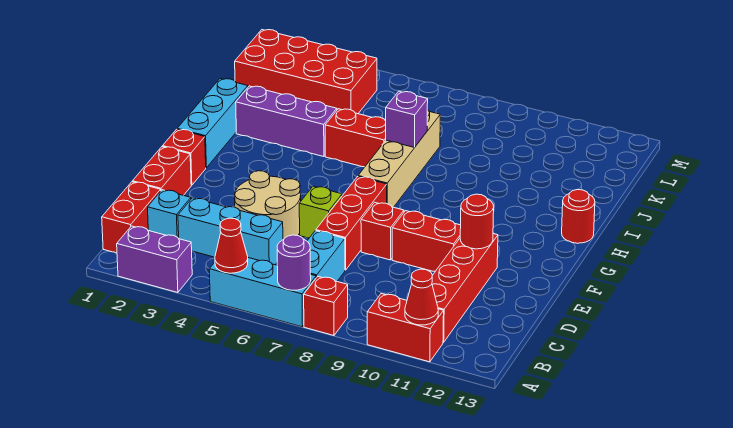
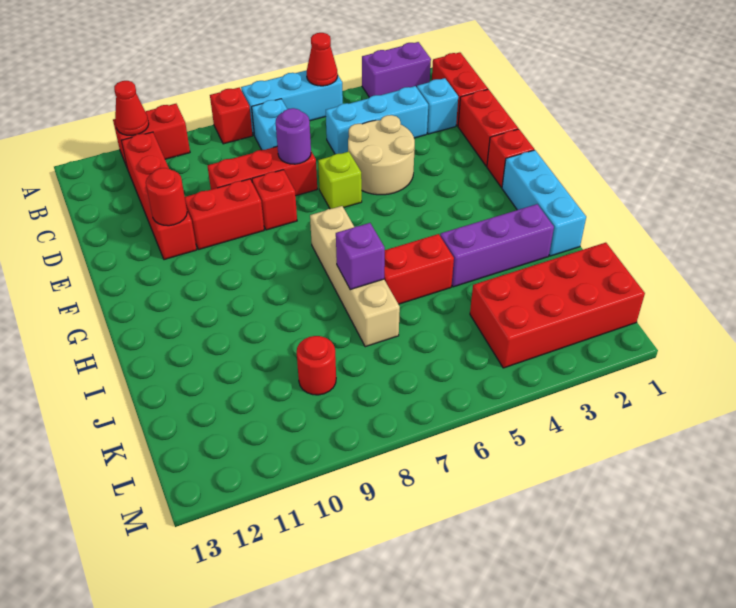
purple 1x1 round brick [277,235,311,290] -> purple 1x1 round brick moved to [276,108,311,164]
red 1x3 brick [316,177,387,270] -> red 1x3 brick turned to [208,146,317,196]
red 1x1 round brick [562,190,595,243] -> red 1x1 round brick moved to [297,336,336,395]

